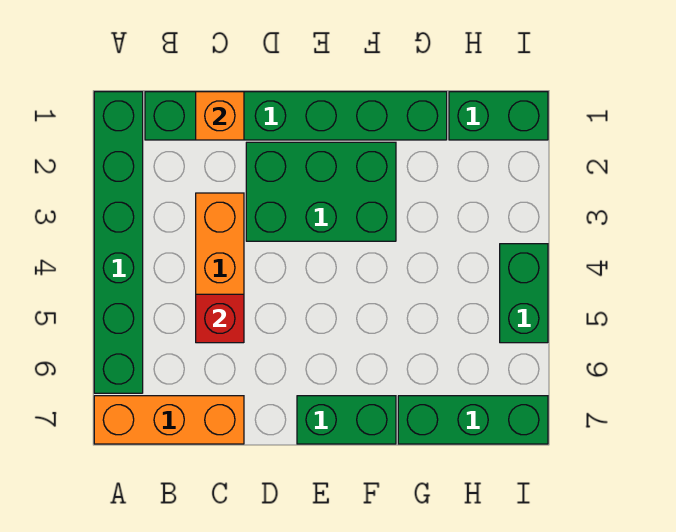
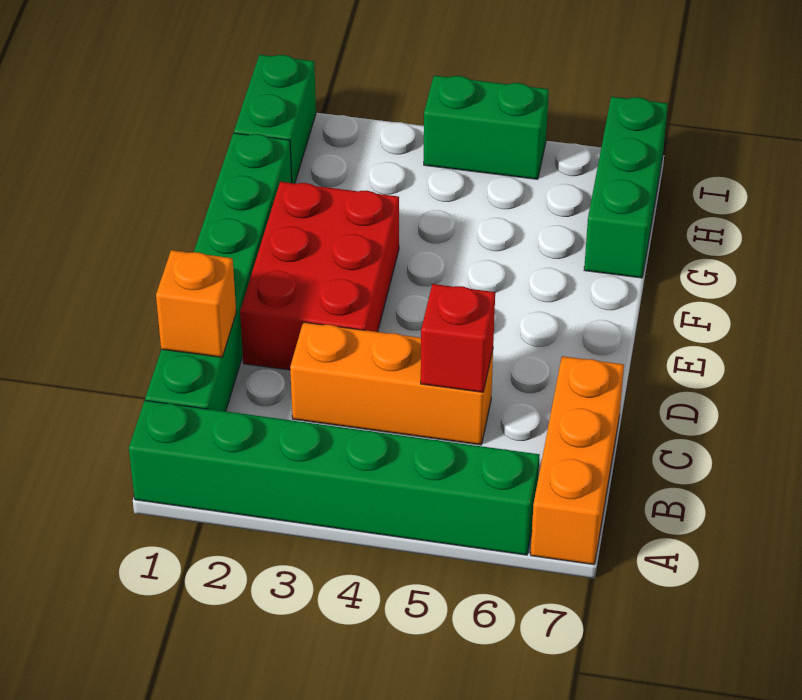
green 2x3 brick [246,142,396,241] -> red 2x3 brick [240,182,399,370]
green 1x2 brick [297,396,396,444] -> none

